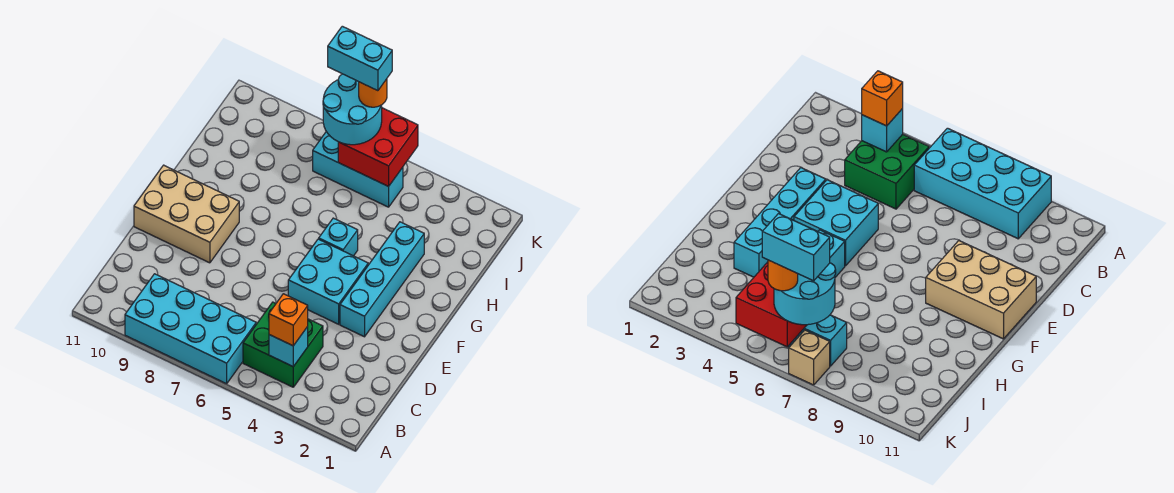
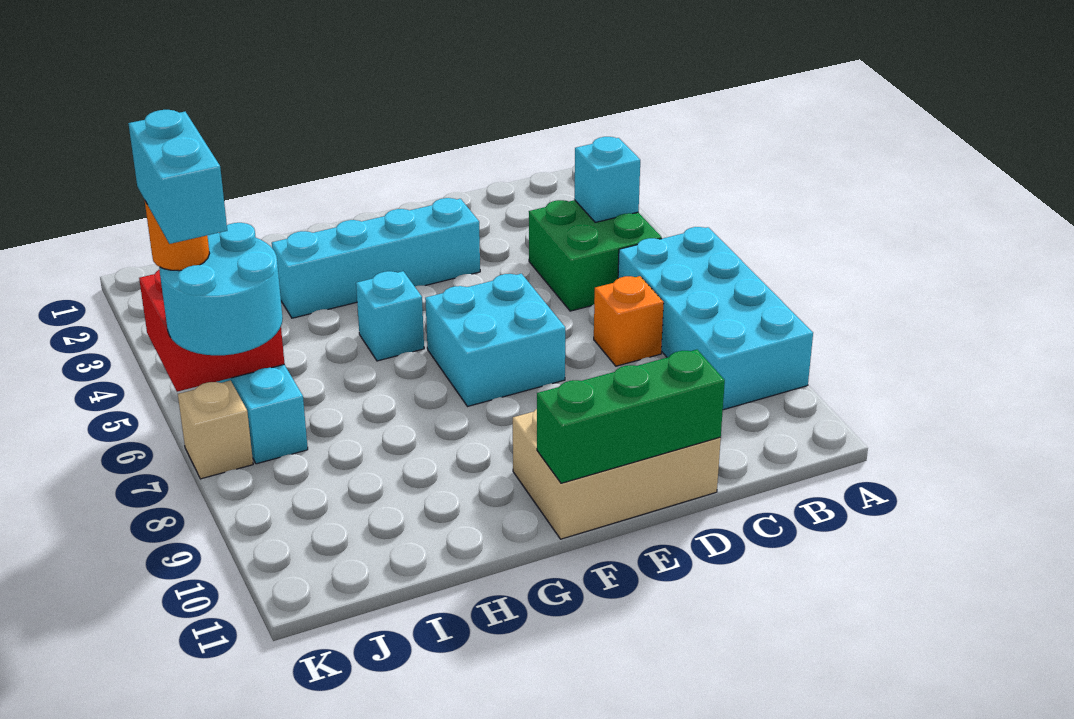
orange 1x1 brick [269,294,308,346] -> orange 1x1 brick moved to [594,276,664,366]
none -> green 1x3 brick [537,350,725,483]
cyan 2x2 brick [288,239,368,324] -> cyan 2x2 brick moved to [425,274,565,407]
tan 2x3 brick [134,165,239,263] -> tan 2x3 brick turned to [513,409,721,539]

